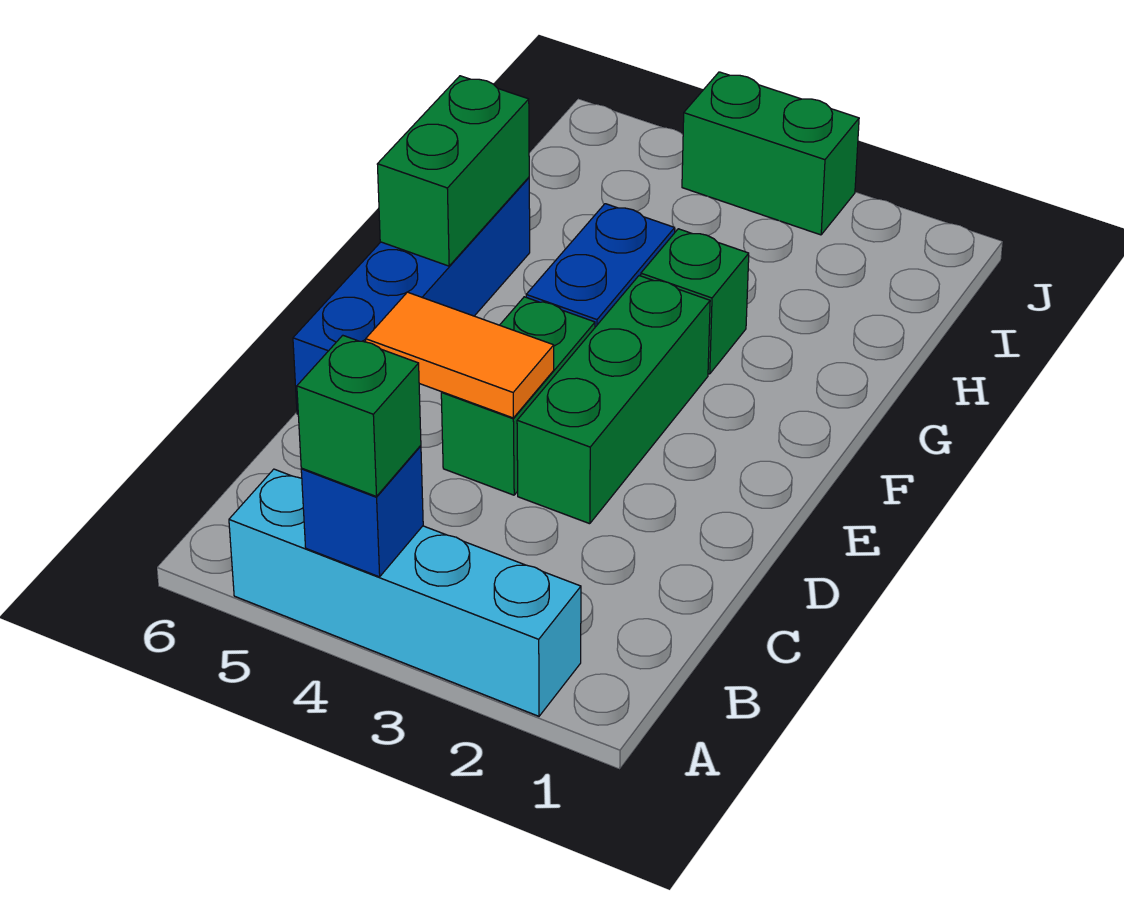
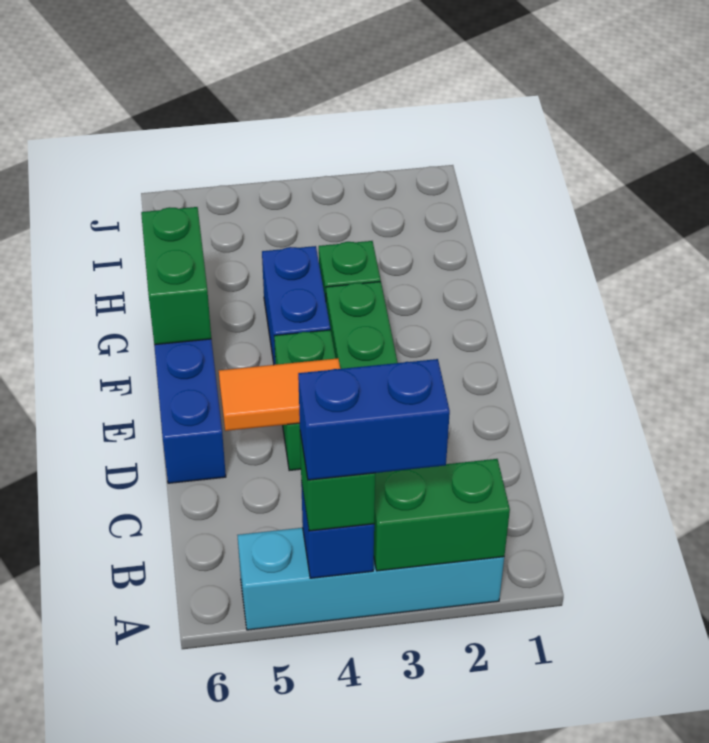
none -> blue 1x2 brick [298,359,450,480]
green 1x2 brick [682,72,859,235] -> green 1x2 brick moved to [374,459,510,571]

